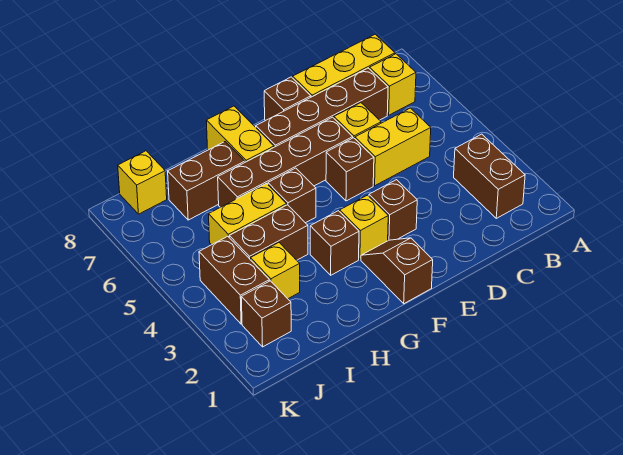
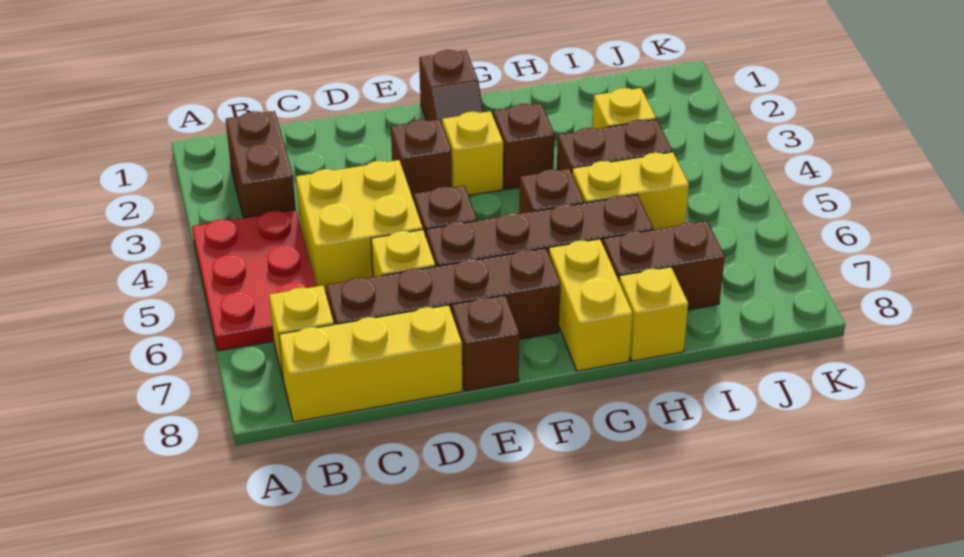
none -> red 2x3 plate [192,210,317,351]
yellow 1x2 brick [355,108,431,186] -> yellow 2x2 brick [296,160,423,293]
brown 1x1 brick [241,281,291,347] -> none
brown 1x2 brick [199,236,269,324] -> none
yellow 1x1 brick [118,151,167,214] -> yellow 1x1 brick moved to [619,267,688,361]

